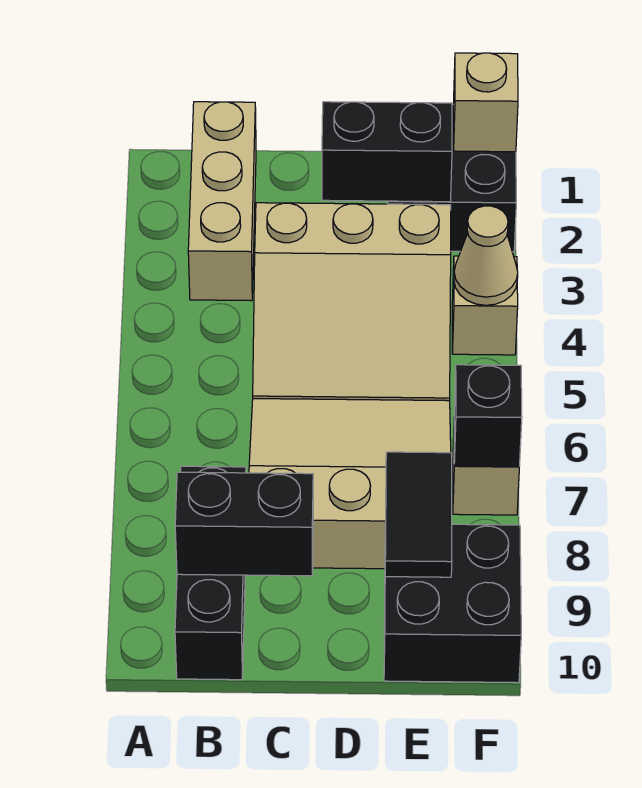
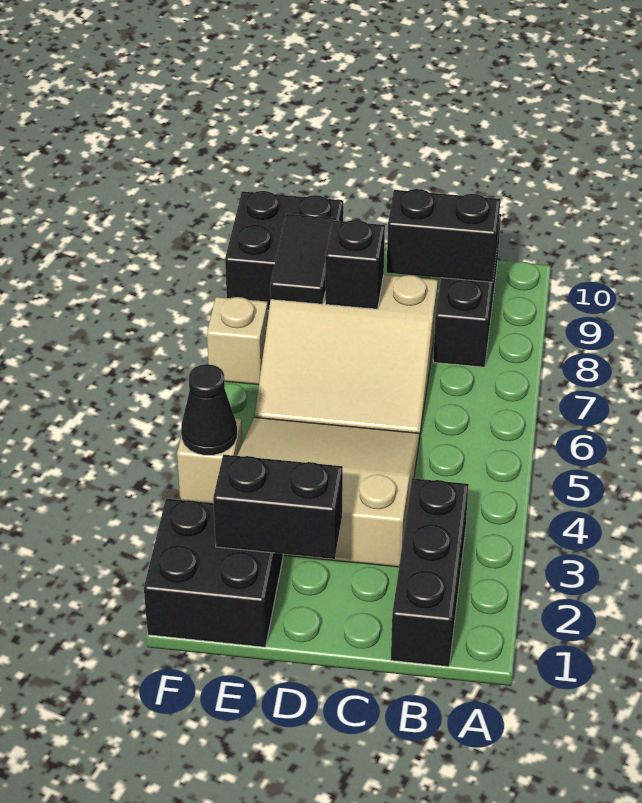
tan 1x3 brick [188,102,256,301] -> black 1x3 brick [391,478,469,667]
tan 1x1 brick [453,53,518,152] -> none
tan 1x1 cone [454,206,518,305] -> black 1x1 cone [181,364,237,455]
black 1x1 brick [454,365,522,467] -> black 1x1 brick moved to [325,220,385,309]

